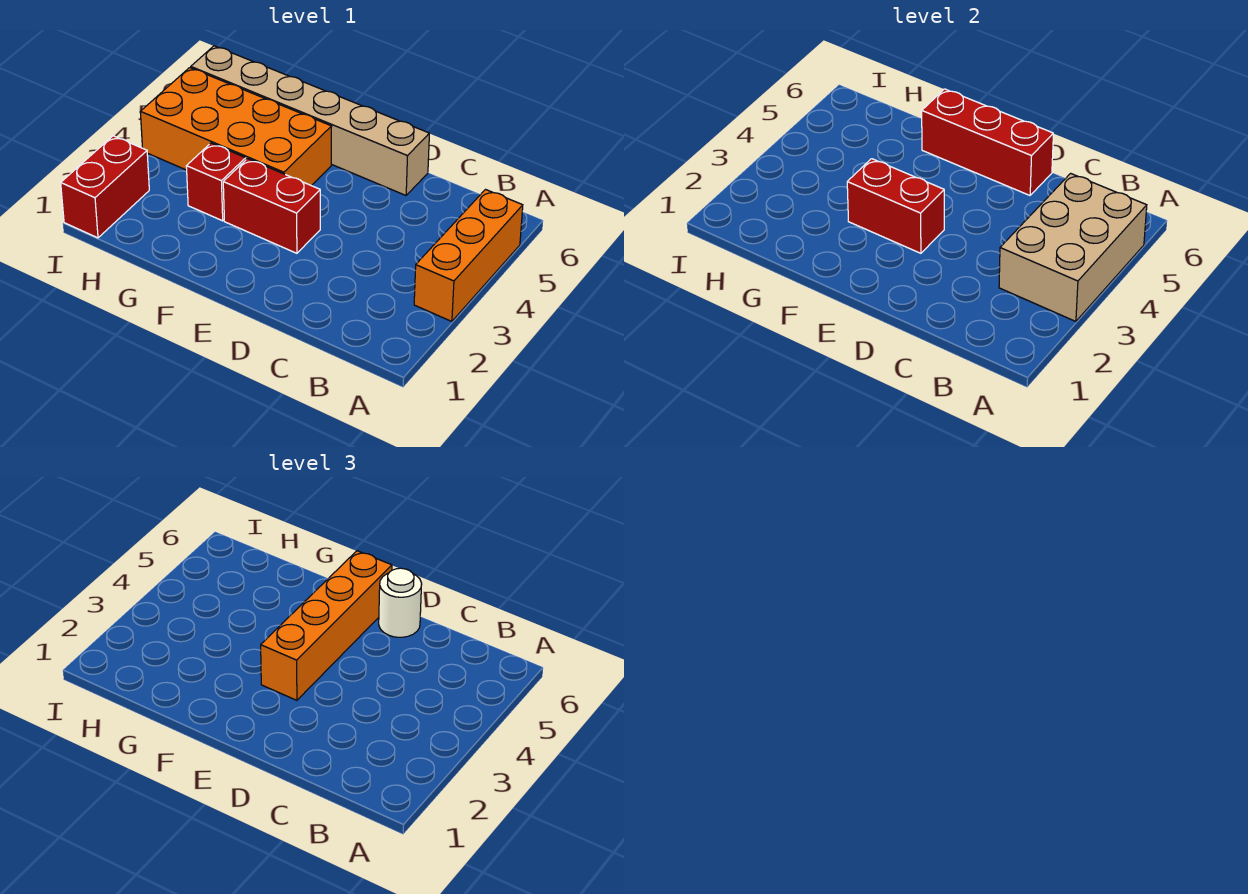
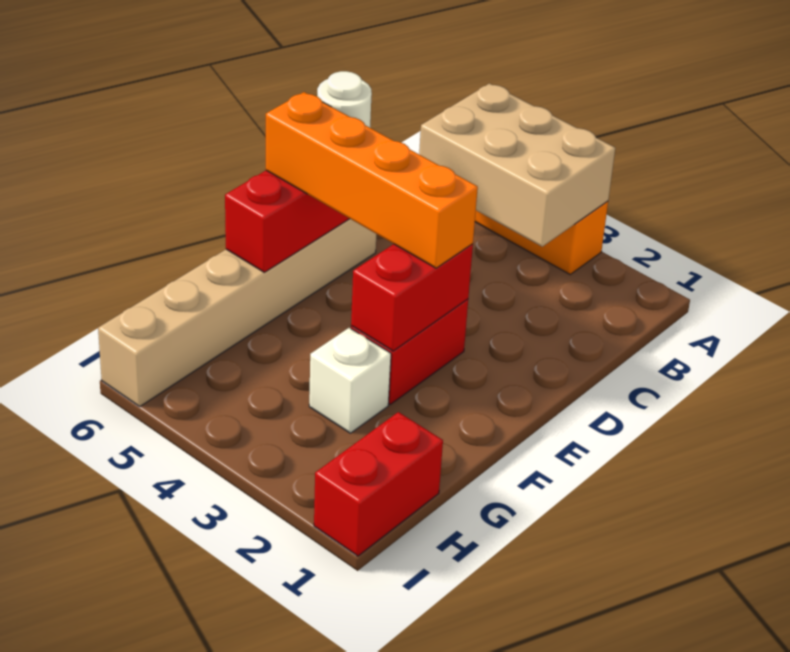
orange 2x4 brick [140,68,332,186] -> none
red 1x1 brick [186,143,246,221] -> white 1x1 brick [309,328,391,433]
red 1x2 brick [61,136,149,238] -> red 1x2 brick turned to [314,412,443,556]

